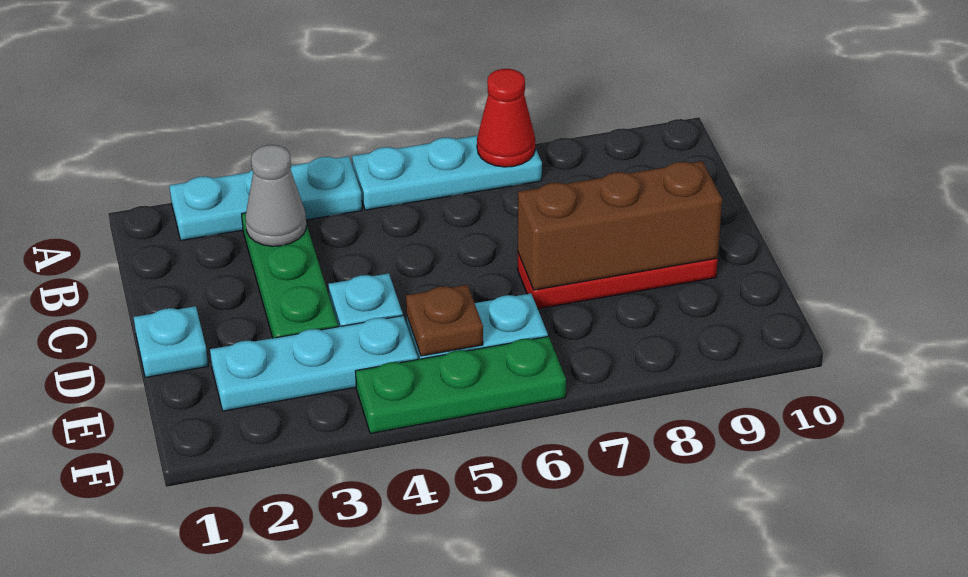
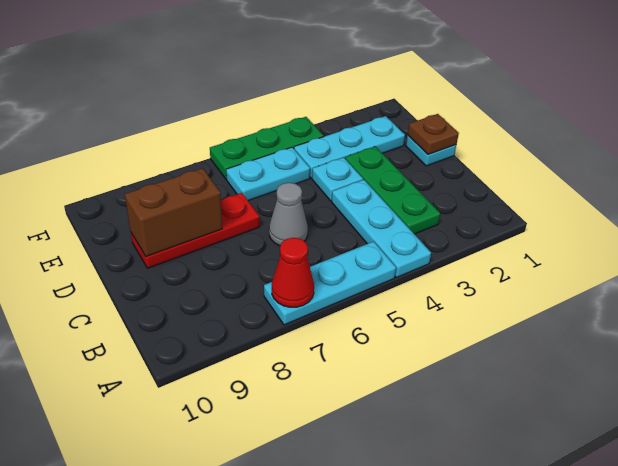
cyan 1x3 plate [169,156,362,240] -> cyan 1x3 plate turned to [332,180,431,277]
grey 1x1 cone [246,145,306,246] -> grey 1x1 cone moved to [269,183,308,246]
brown 1x3 brick [518,161,722,290] -> brown 1x2 brick [125,168,222,257]
brown 1x1 plate [406,285,483,356] -> brown 1x1 plate moved to [408,114,459,155]

